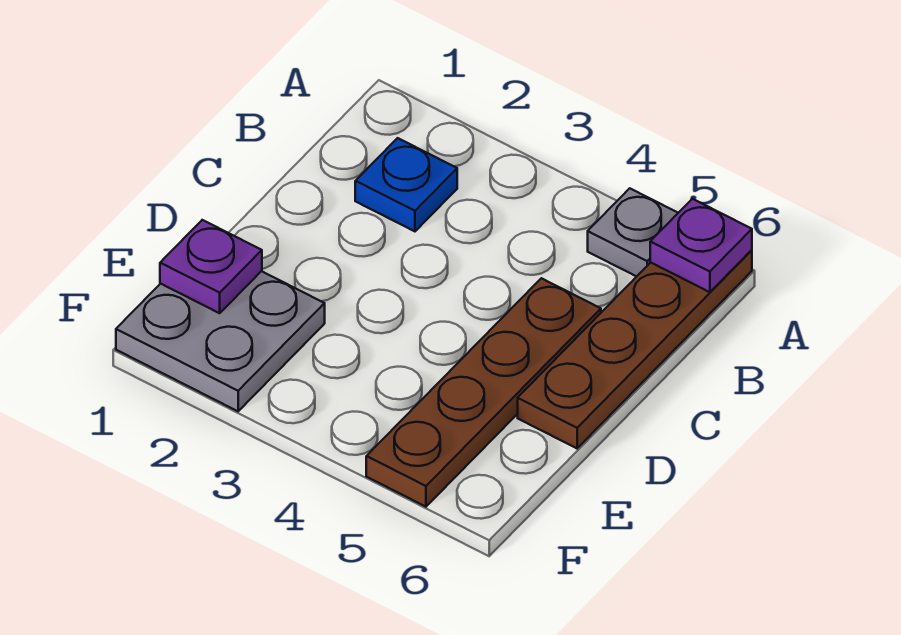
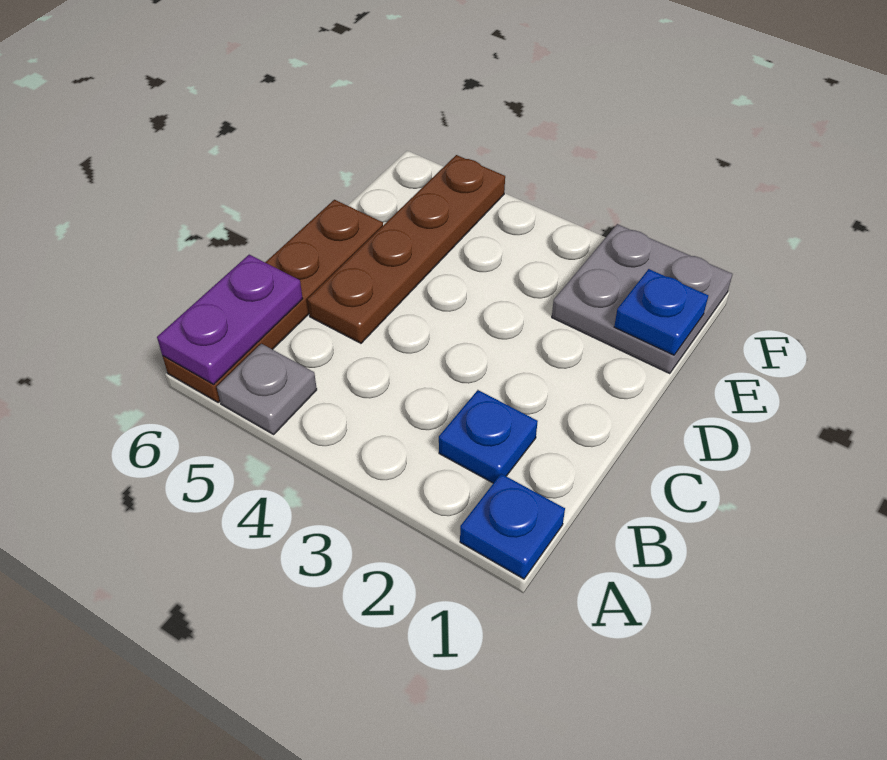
none -> blue 1x1 plate [460,474,565,579]
purple 1x1 plate [650,199,752,292] -> purple 1x2 plate [157,255,303,384]
purple 1x1 plate [160,220,262,313] -> blue 1x1 plate [614,269,708,355]

